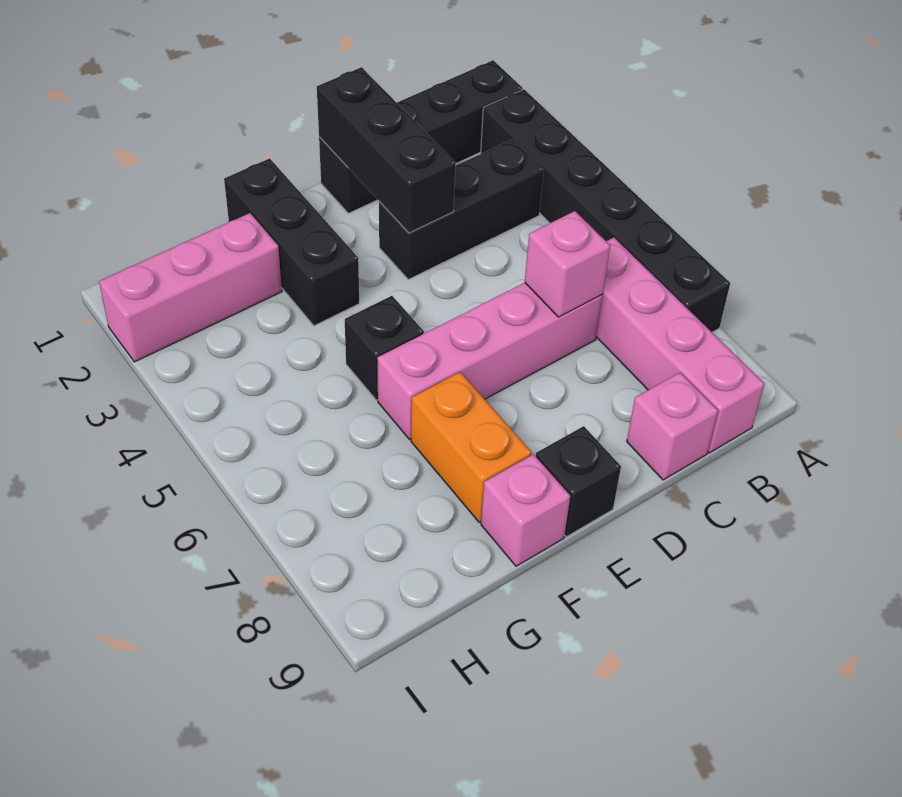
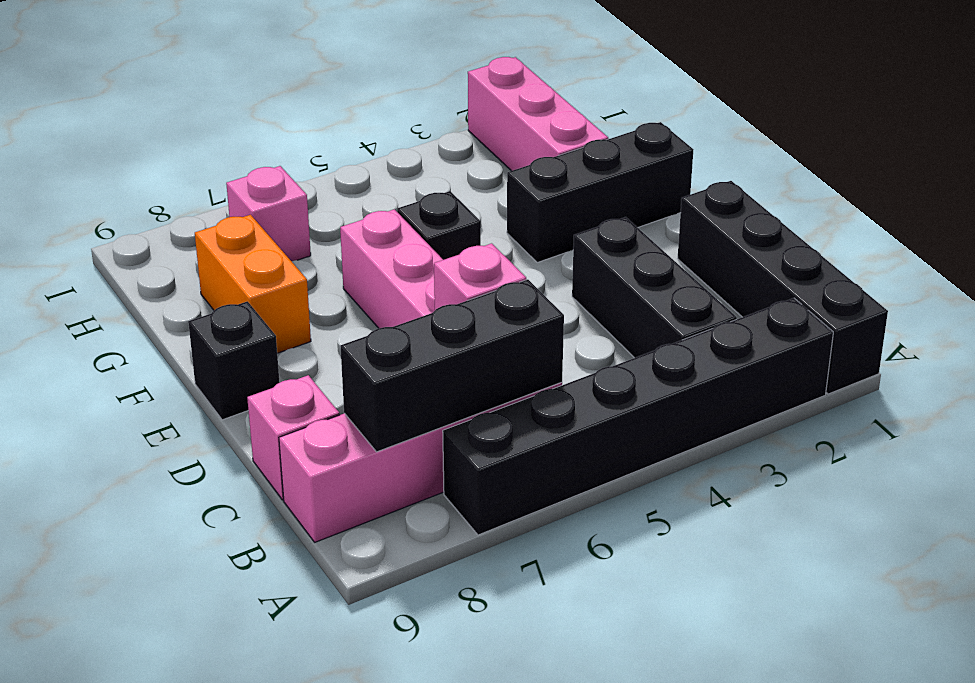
black 1x3 brick [317,67,456,233] -> black 1x3 brick moved to [341,279,564,452]
orange 1x2 brick [411,372,532,522] -> orange 1x2 brick turned to [195,215,311,353]
pink 1x1 brick [481,454,570,566] -> pink 1x1 brick moved to [226,166,311,261]

